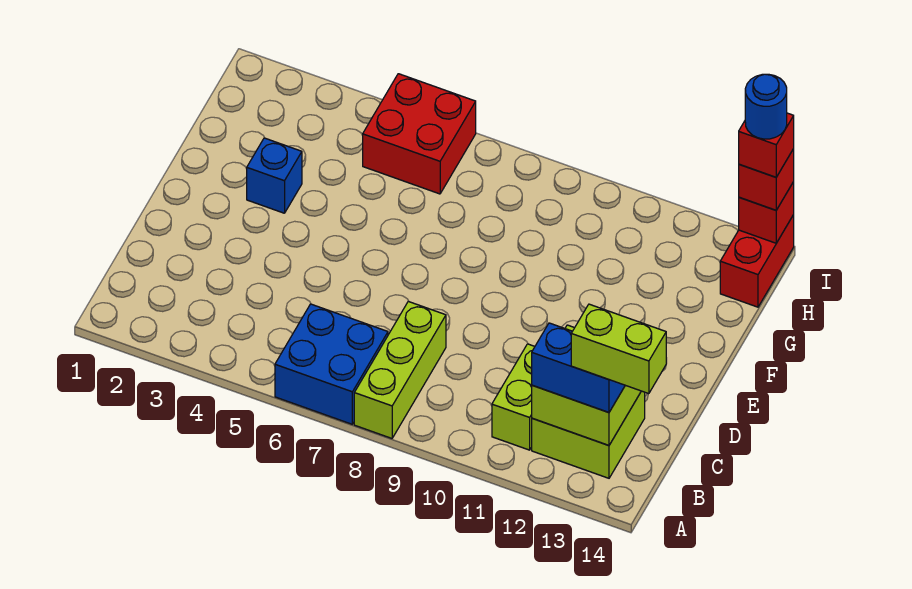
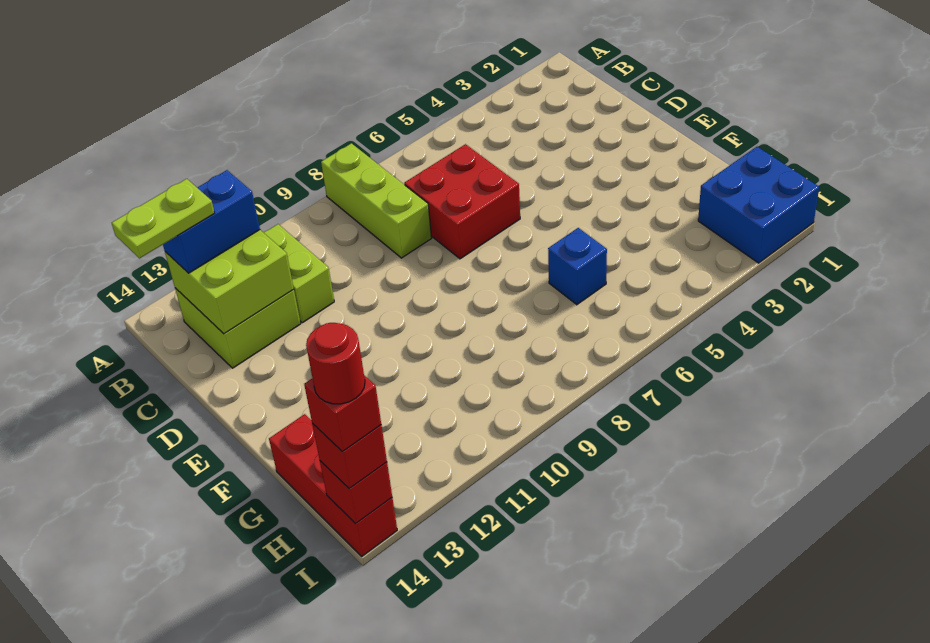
blue 2x2 brick [275,304,388,424] -> blue 2x2 brick moved to [698,147,819,263]
lime 1x2 brick [571,304,666,394] -> lime 1x2 plate [112,179,215,258]
blue 1x1 brick [247,138,302,213] -> blue 1x1 brick moved to [548,228,607,305]
red 2x2 brick [363,74,476,194] -> red 2x2 brick moved to [404,144,520,259]
red 1x2 brick [720,215,794,307] -> red 1x3 brick [269,414,397,556]
blue 1x1 round brick [745,74,787,139] -> red 1x1 round brick [306,323,365,404]

